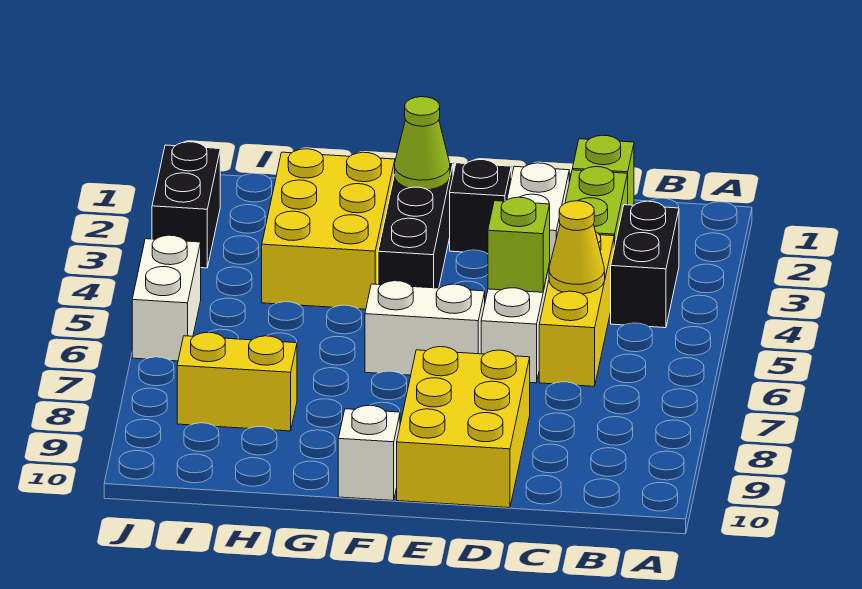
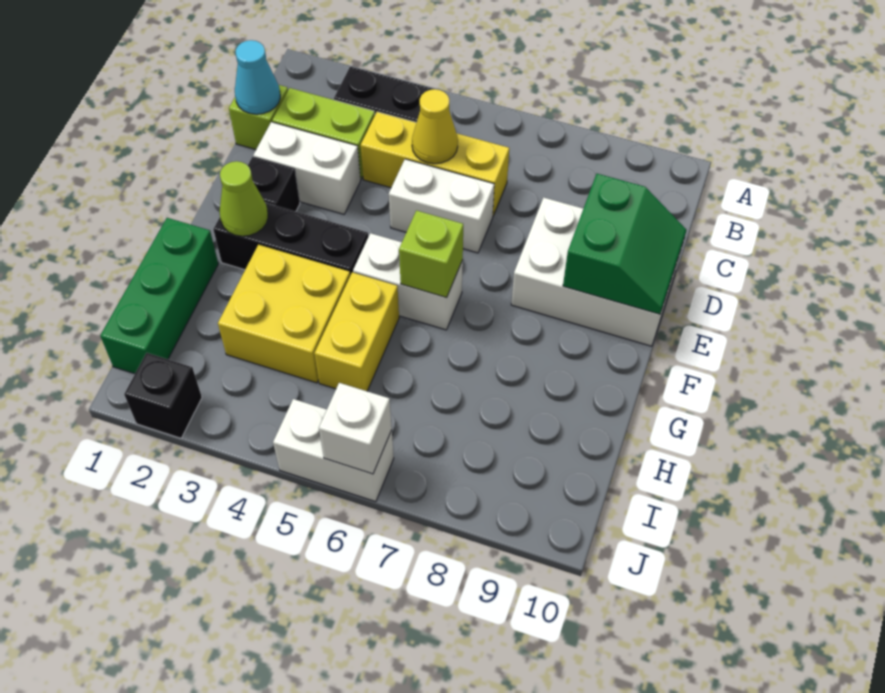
none -> cyan 1x1 cone [235,40,280,114]
lime 1x1 brick [488,197,550,292] -> lime 1x1 brick moved to [399,211,463,298]
yellow 2x3 brick [397,347,530,508] -> white 2x3 brick [511,197,683,346]
none -> green 2x2 slope [563,174,686,314]
white 1x2 brick [365,281,485,375] -> white 1x2 brick turned to [353,233,463,330]
white 1x1 brick [338,405,400,501] -> white 1x1 brick moved to [319,383,392,474]
none -> green 1x3 brick [100,218,218,374]
yellow 2x3 brick [262,149,395,309] -> yellow 2x2 brick [218,245,350,383]
yellow 1x2 brick [177,332,297,431] -> yellow 1x2 brick moved to [315,272,399,391]
black 1x2 brick [152,142,220,268] -> black 1x1 brick [124,353,202,438]

